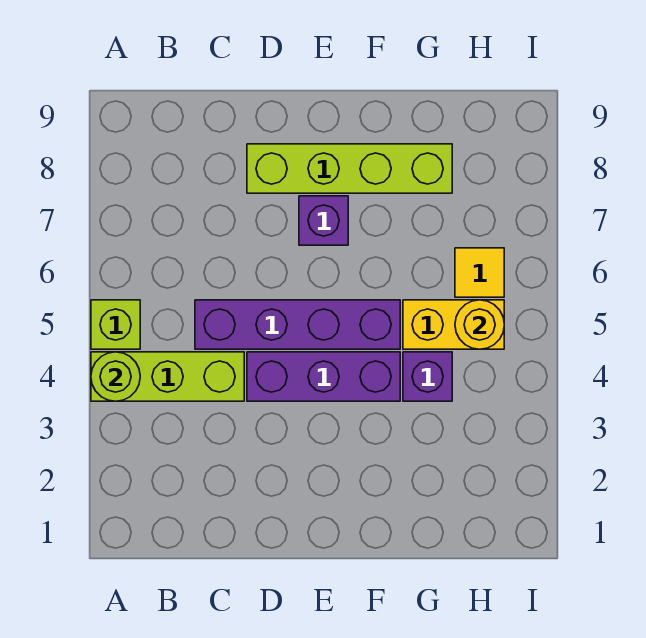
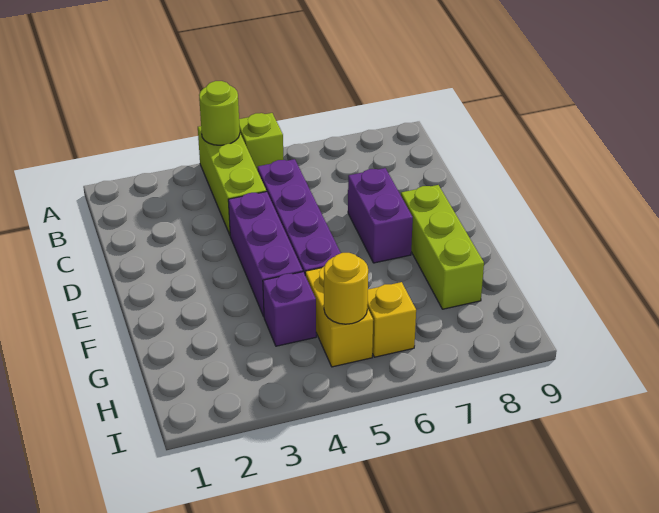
lime 1x4 brick [247,144,452,193] -> lime 1x3 brick [401,185,484,309]
purple 1x1 brick [299,196,348,245] -> purple 1x2 brick [348,168,413,263]
yellow 1x1 tile [455,248,504,297] -> yellow 1x1 brick [367,282,416,357]

